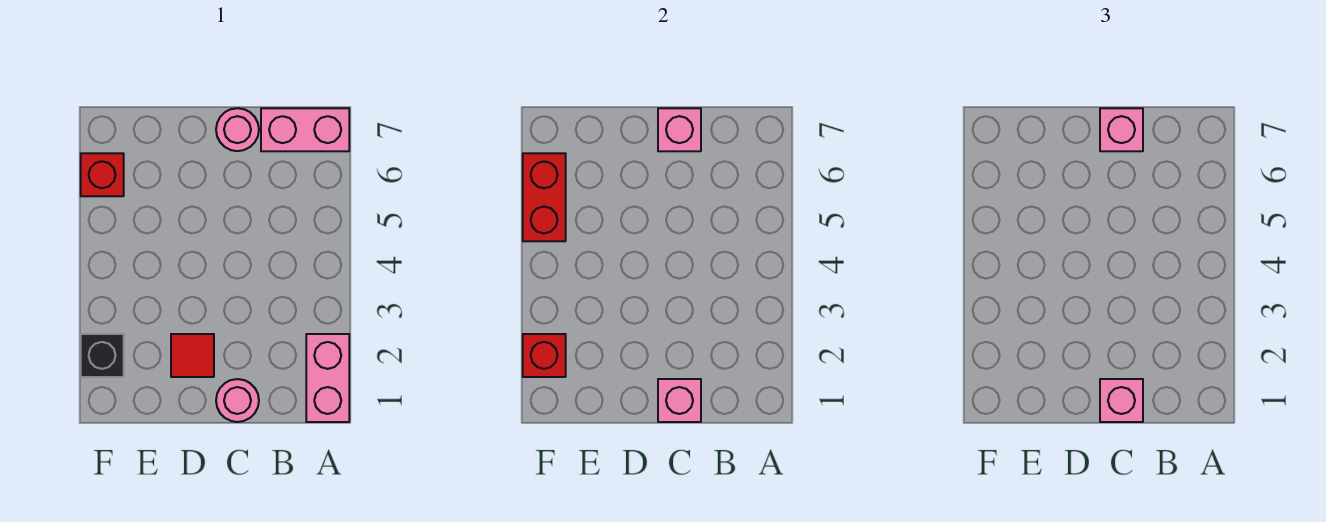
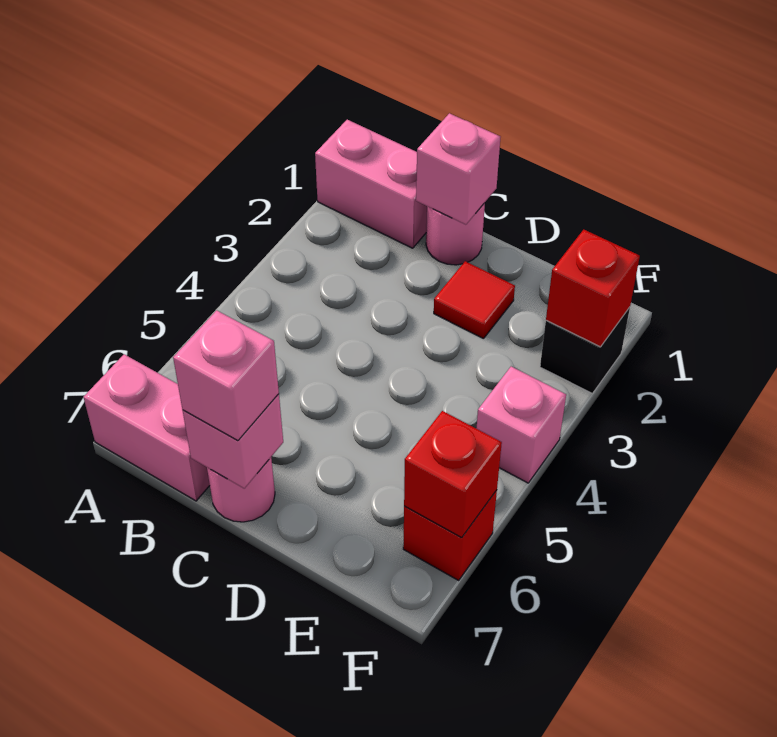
pink 1x2 brick [306,334,349,422] -> pink 1x2 brick turned to [315,120,427,248]
pink 1x1 brick [1100,379,1143,422] -> pink 1x1 brick moved to [476,367,566,483]
red 1x2 brick [523,153,566,241] -> red 1x1 brick [404,411,502,538]

